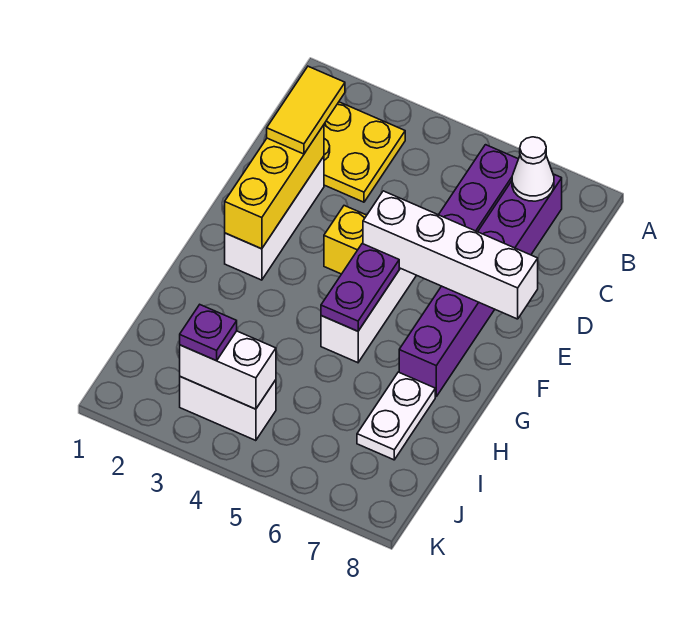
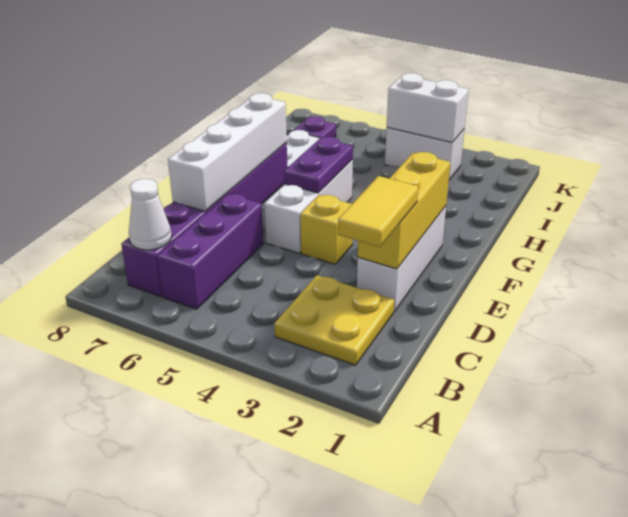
white 1x4 brick [363,191,538,319] -> white 1x4 brick turned to [168,93,287,211]
purple 1x1 plate [180,305,237,361] -> purple 1x1 plate moved to [294,116,336,138]

